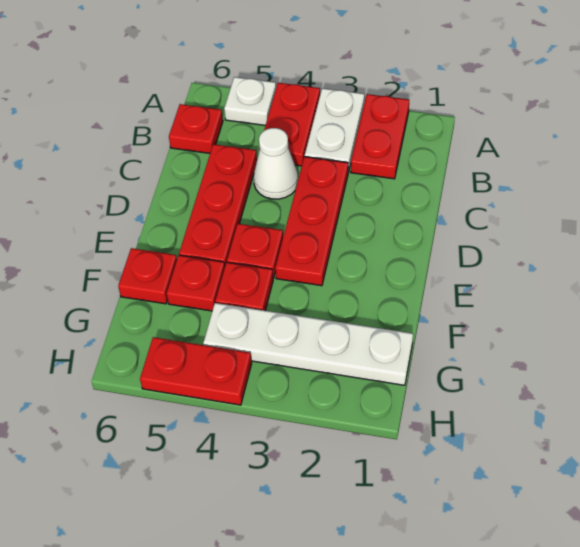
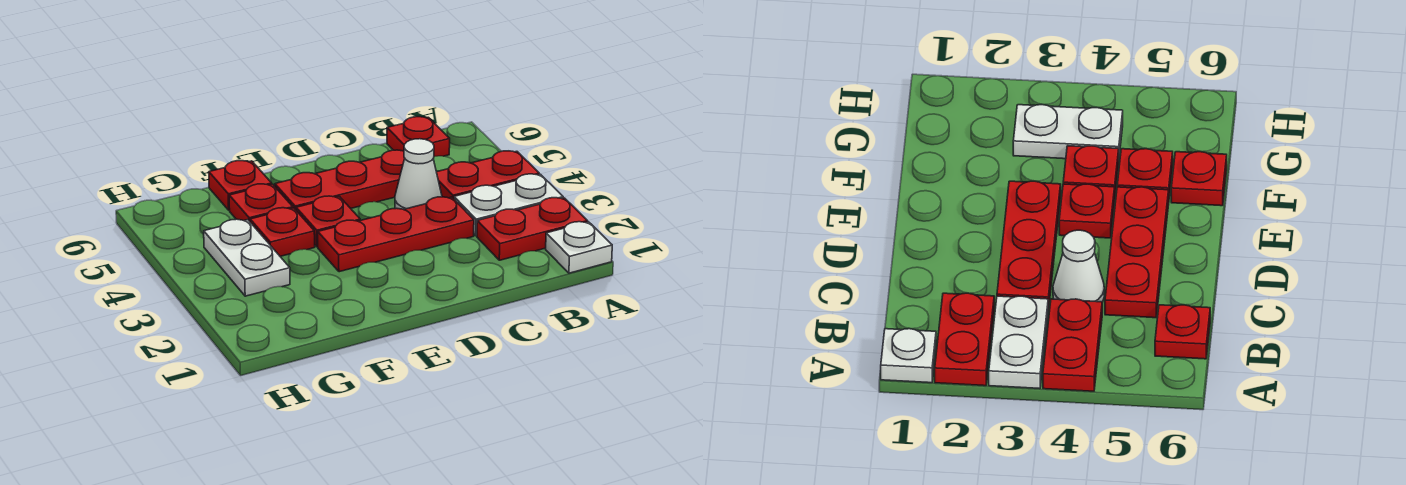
white 1x1 plate [224,77,276,125] -> white 1x1 plate moved to [546,222,612,273]
white 1x4 plate [203,303,413,385] -> white 1x2 plate [204,219,290,296]
red 1x2 plate [140,337,252,405] -> none

